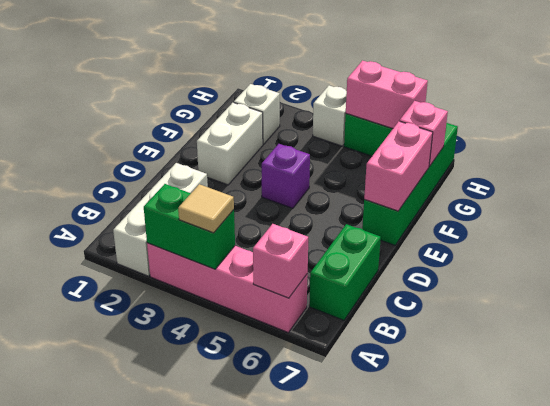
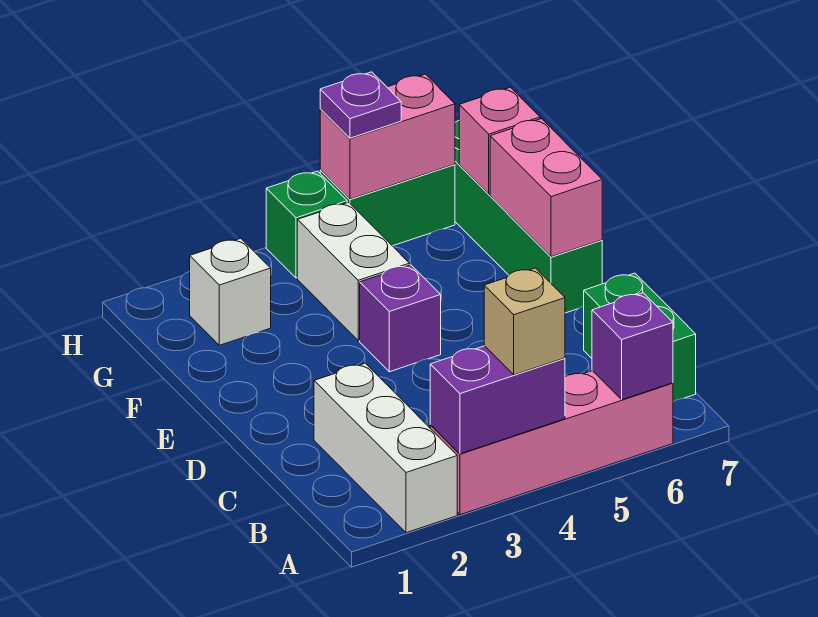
green 1x2 brick [144,184,235,269] -> purple 1x2 brick [430,346,565,454]
tan 1x1 tile [178,184,234,233] -> tan 1x1 brick [484,268,565,375]
pink 1x1 brick [253,224,308,298] -> purple 1x1 brick [592,293,673,400]
white 1x2 brick [197,102,263,185] -> white 1x2 brick moved to [297,202,410,340]
white 1x1 brick [313,86,347,146] -> green 1x1 brick [266,171,347,278]
none -> purple 1x1 plate [320,72,401,138]

